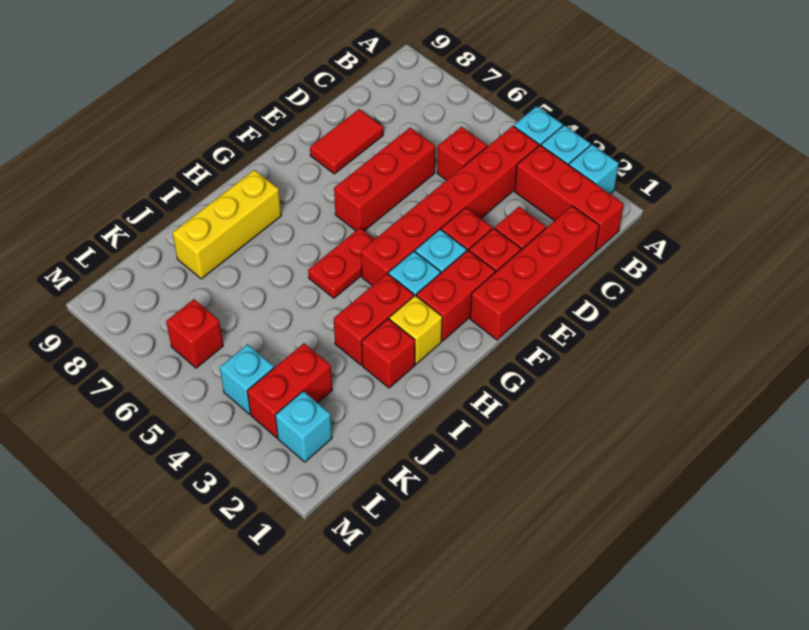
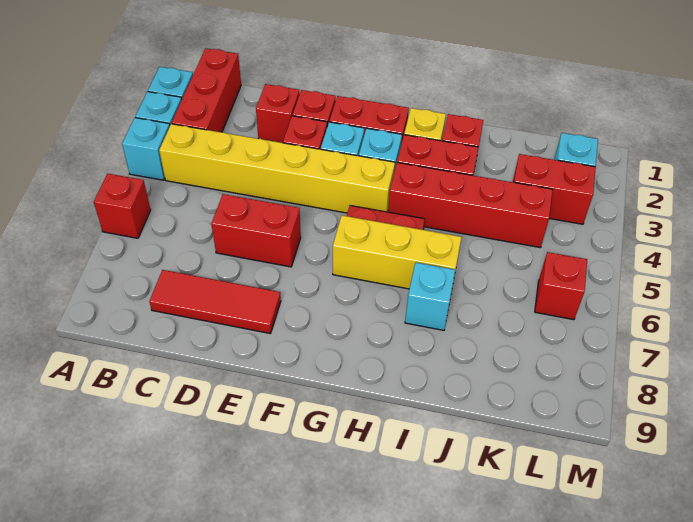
red 1x6 brick [361,126,539,286] -> yellow 1x6 brick [159,124,395,213]
red 1x4 brick [470,206,599,340] -> red 1x4 brick moved to [388,163,553,248]
red 1x1 brick [437,127,487,180] -> red 1x1 brick moved to [94,174,151,238]
red 1x3 brick [334,128,435,231] -> red 1x2 brick [211,194,301,267]
red 1x2 tile [310,109,383,174] -> red 1x3 tile [149,270,281,334]
yellow 1x3 brick [173,170,281,279] -> yellow 1x3 brick moved to [333,215,462,289]
cyan 1x1 brick [220,344,274,414] -> cyan 1x1 brick moved to [405,263,455,330]

